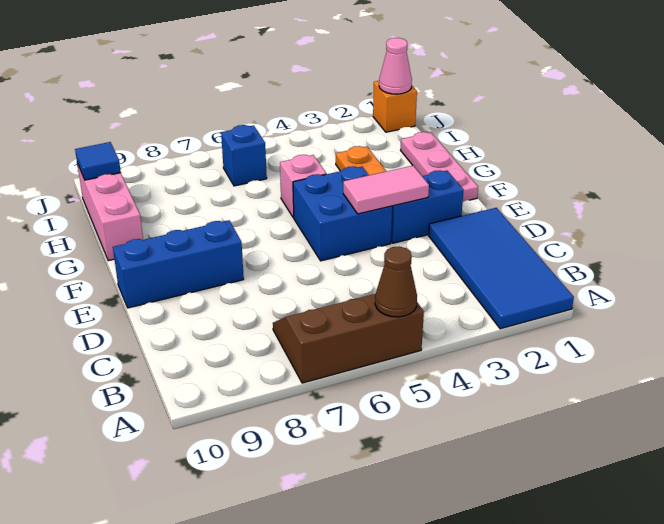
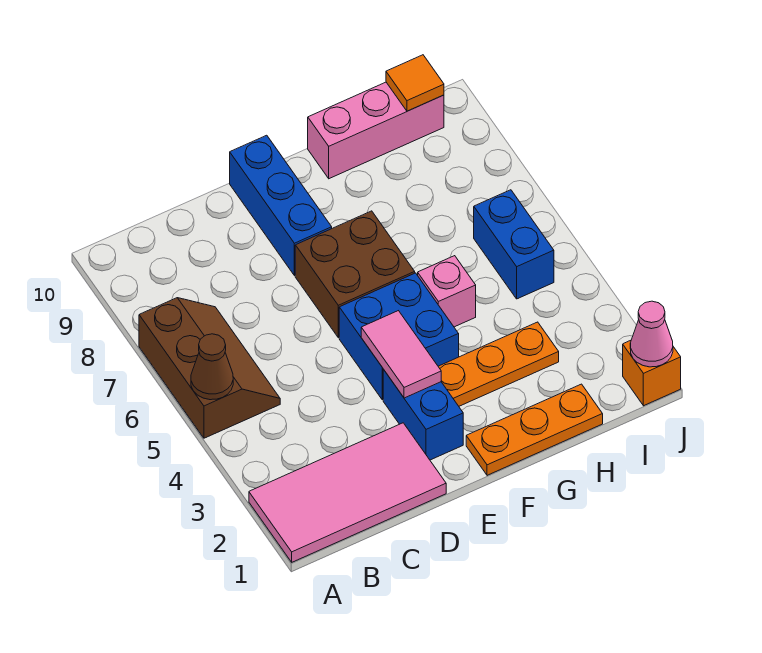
blue 2x4 tile [429,208,574,329] -> pink 2x4 tile [249,423,446,562]
none -> brown 2x2 brick [295,211,415,338]
pink 1x3 plate [401,132,478,202] -> orange 1x3 plate [466,384,603,475]
blue 1x1 brick [221,125,267,186] -> blue 1x2 brick [474,190,554,299]
blue 1x1 tile [75,142,121,180] -> orange 1x1 tile [386,55,444,111]

